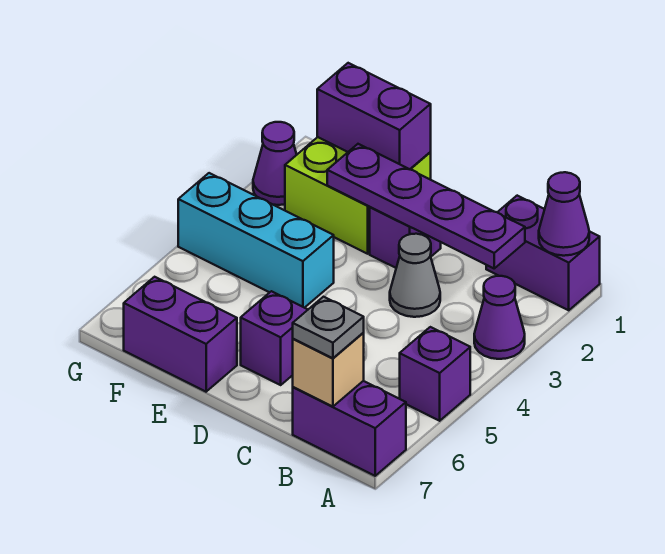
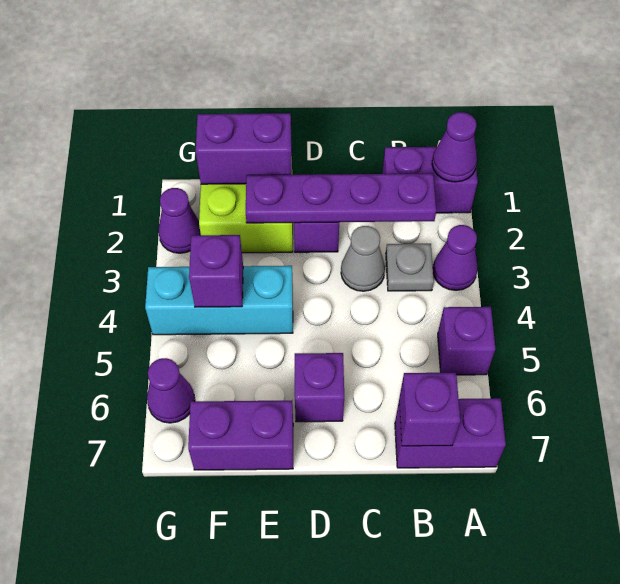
tan 1x1 brick [293,333,364,407] -> purple 1x1 brick [399,373,460,446]
grey 1x1 plate [293,297,364,358] -> grey 1x1 plate moved to [386,244,434,291]
none -> purple 1x1 brick [189,235,243,307]
none -> purple 1x1 cone [147,358,195,423]

